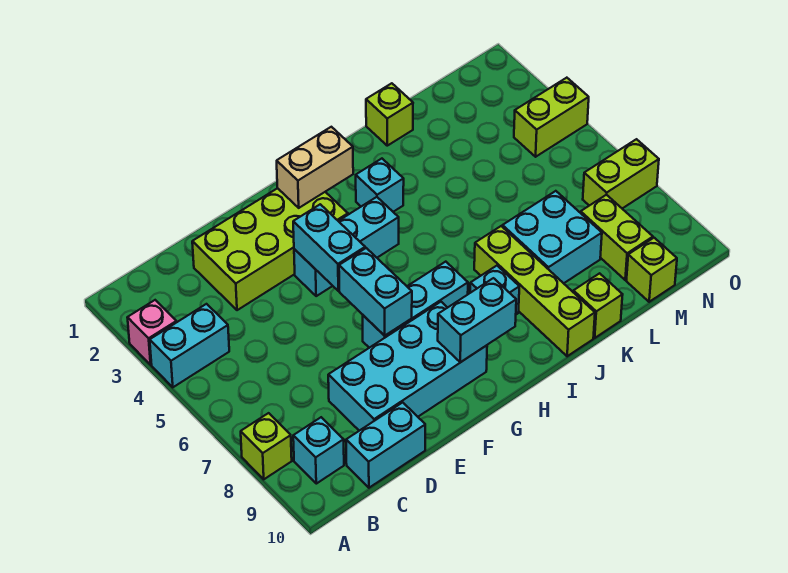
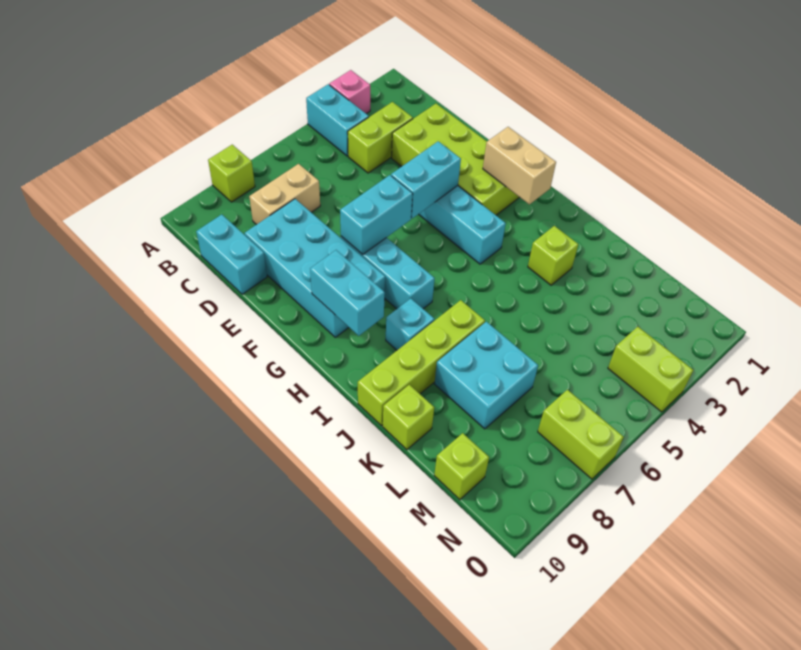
cyan 1x1 brick [293,417,344,484] -> none
none -> tan 1x2 brick [249,164,320,225]
cyan 1x1 brick [356,159,404,212] -> none
lime 1x1 brick [366,83,413,146] -> lime 1x1 brick moved to [528,226,578,285]
lime 1x2 brick [581,195,653,280] -> lime 1x2 brick moved to [348,102,413,173]

